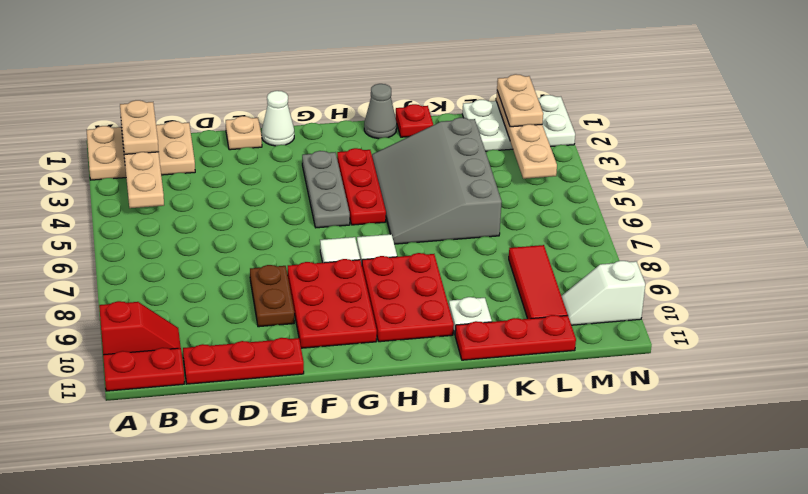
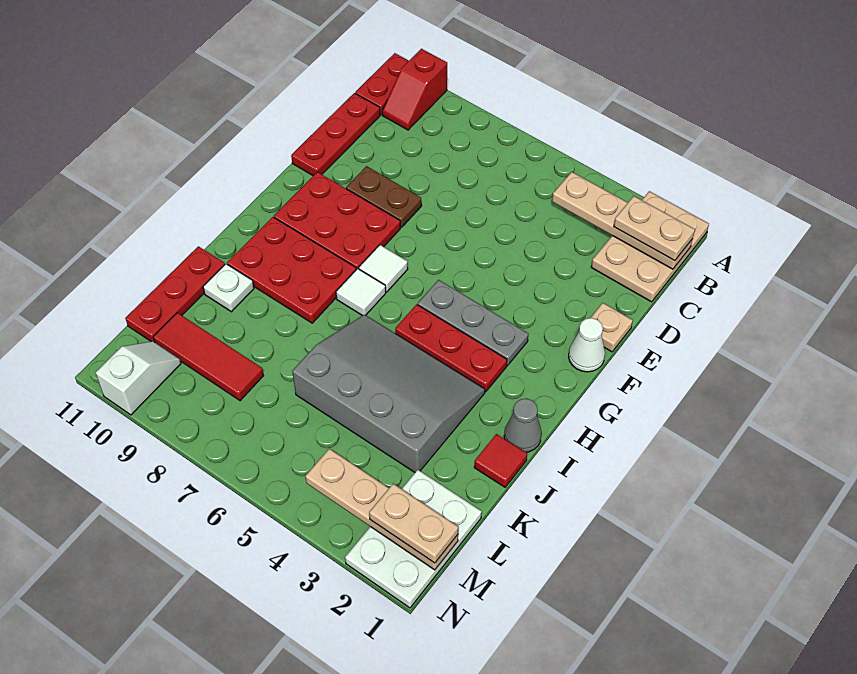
red 1x1 plate [396,104,433,137] -> red 1x1 tile [474,434,527,487]

